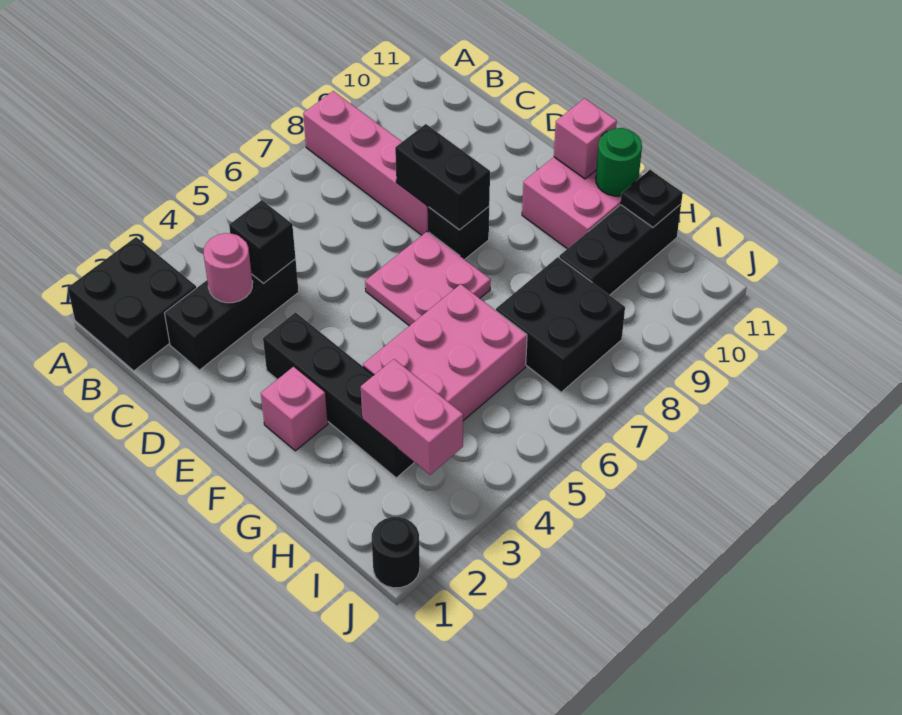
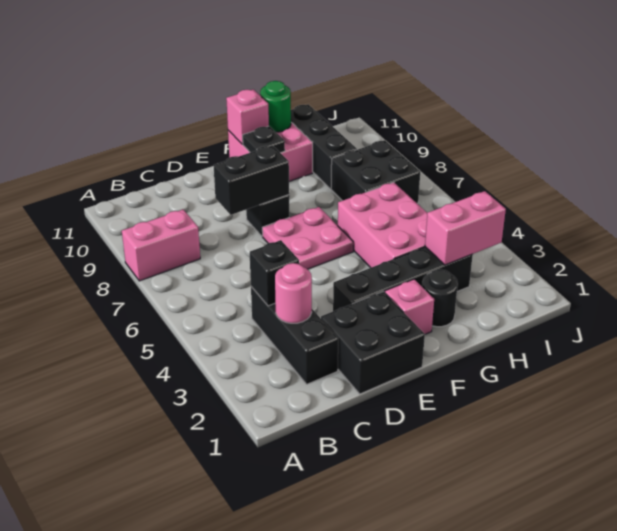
black 2x2 brick [68,237,196,371] -> black 2x2 brick moved to [321,292,425,394]
pink 1x4 brick [303,91,429,235] -> pink 1x2 brick [122,210,200,281]
black 1x1 plate [621,170,683,227] -> black 1x1 plate moved to [243,126,285,153]
black 1x1 round brick [372,517,420,588] -> black 1x1 round brick moved to [422,269,458,327]

